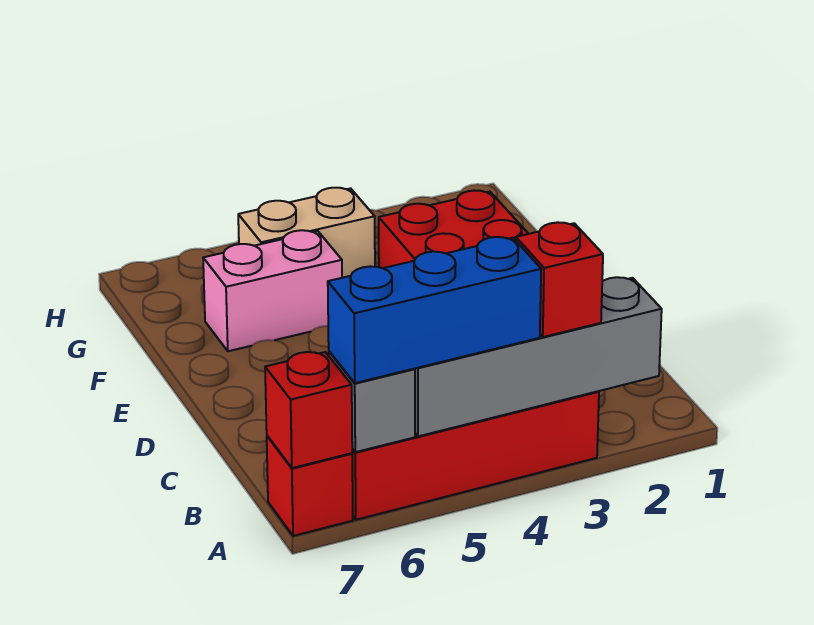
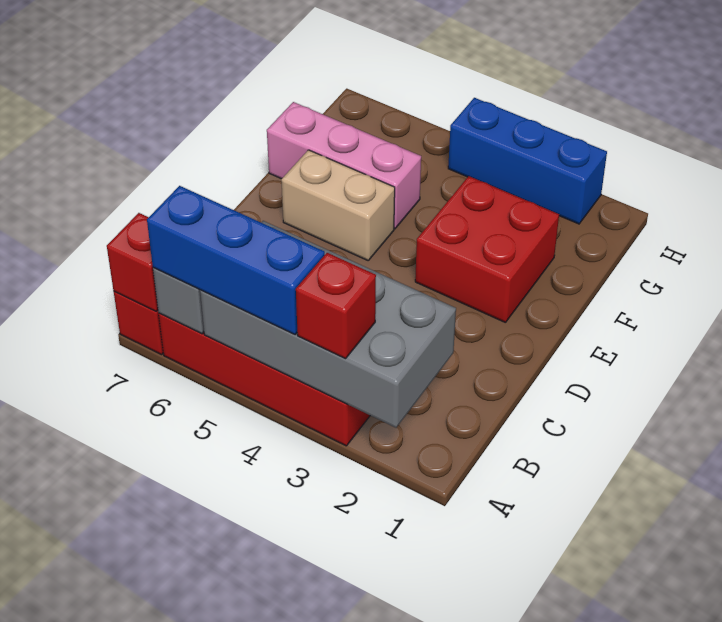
grey 1x4 brick [415,277,662,436] -> grey 2x4 brick [200,221,456,428]
pink 1x2 brick [203,230,342,351] -> pink 1x3 brick [267,102,421,229]
tan 1x2 brick [238,188,375,278] -> tan 1x2 brick moved to [281,150,395,260]
none -> blue 1x3 brick [448,98,607,224]

